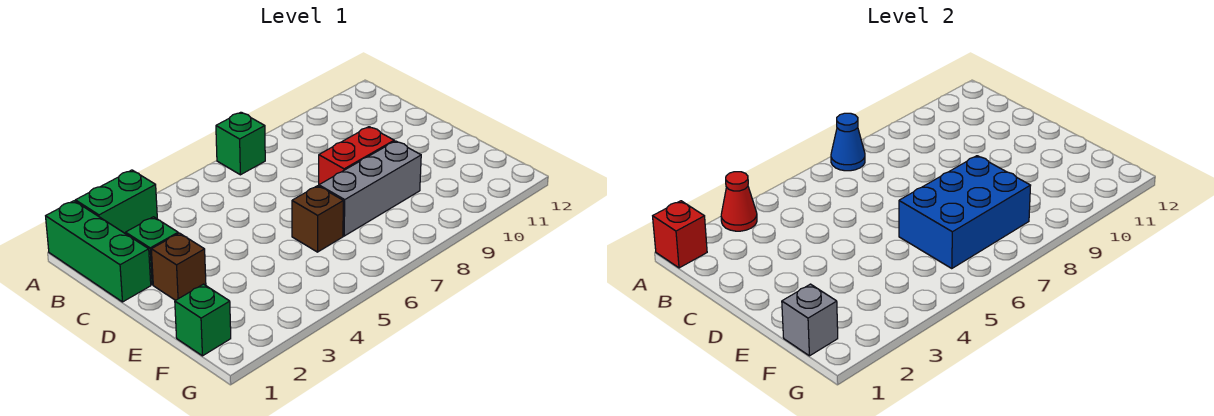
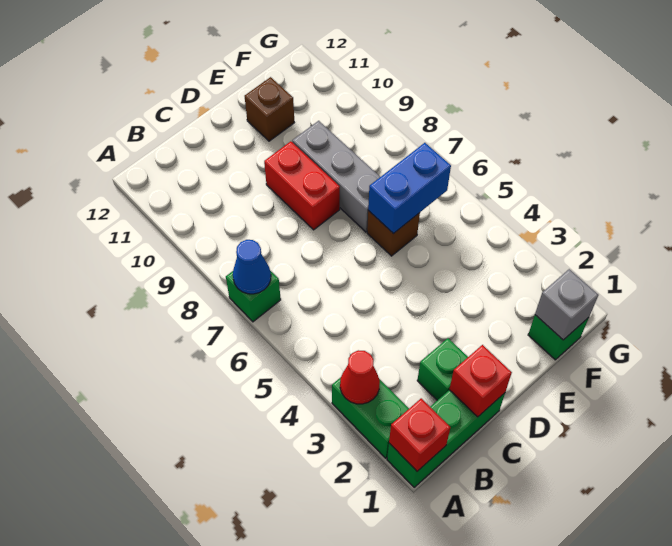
none -> red 1x1 brick [449,345,512,417]
brown 1x1 brick [151,233,206,300] -> brown 1x1 brick moved to [245,77,294,141]
blue 2x3 brick [899,156,1031,269] -> blue 1x2 brick [368,143,451,234]

